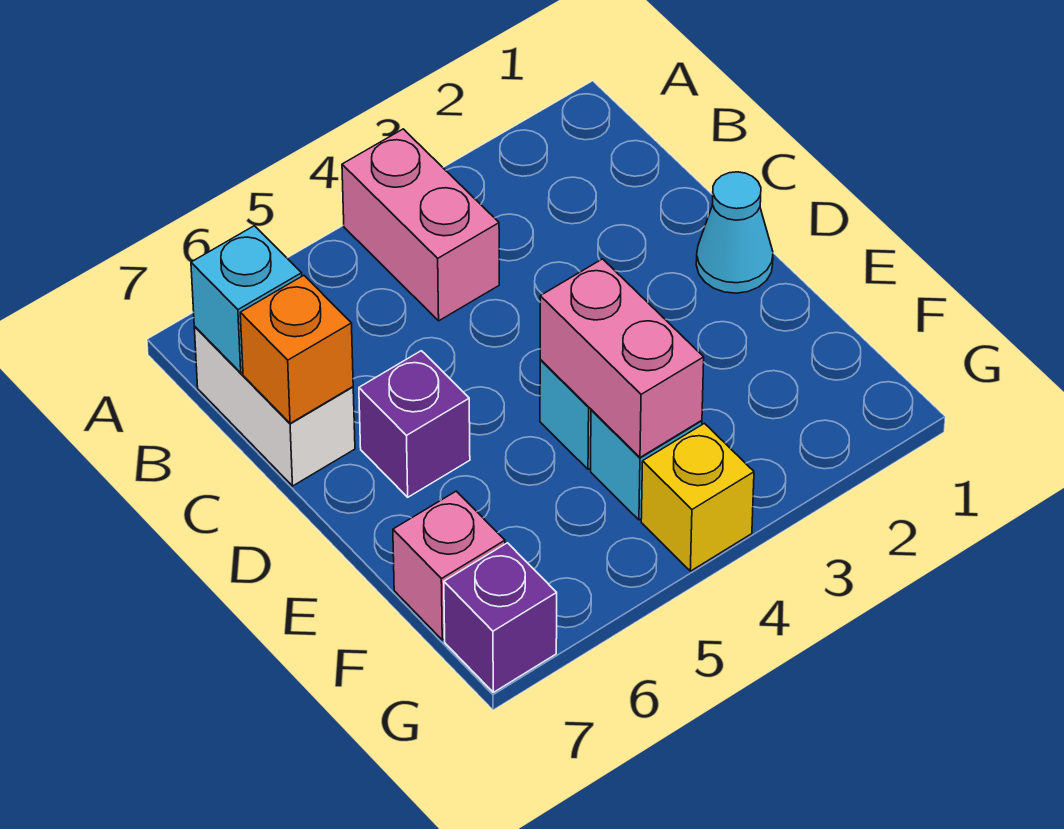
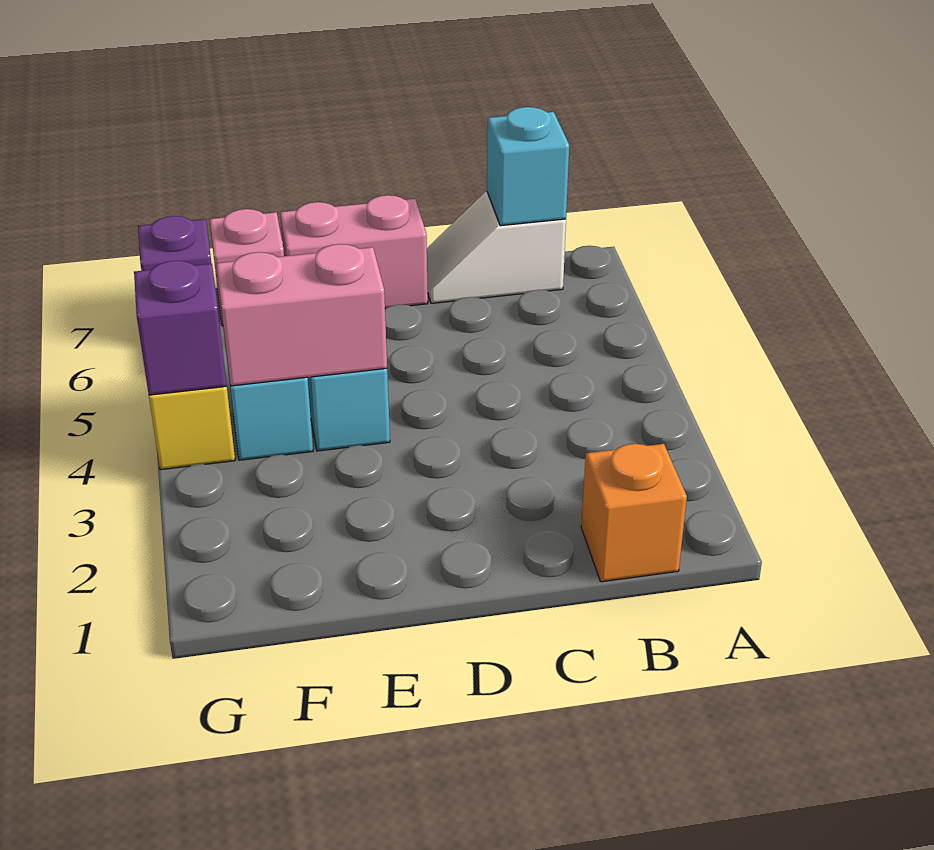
pink 1x2 brick [342,129,499,321] -> pink 1x2 brick moved to [280,195,428,308]
white 1x2 brick [194,327,355,486] -> white 1x2 slope [427,192,566,303]
orange 1x1 brick [240,275,353,423] -> orange 1x1 brick moved to [581,444,687,582]
cyan 1x1 cone [696,172,773,293] -> none
purple 1x1 brick [359,351,470,497] -> purple 1x1 brick moved to [134,261,227,395]

